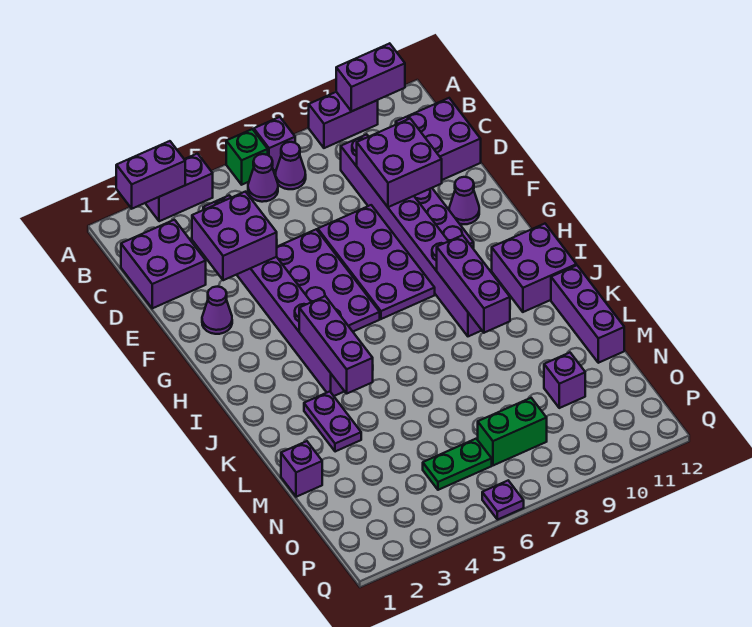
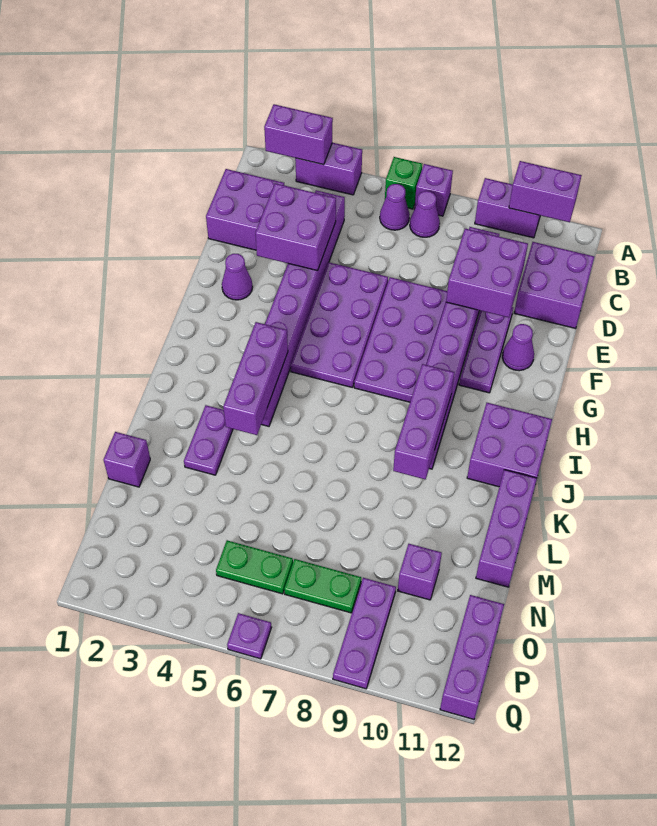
green 1x2 brick [478,398,547,465] -> green 1x2 plate [284,559,361,613]
none -> purple 1x3 plate [333,578,396,689]
none -> purple 1x3 brick [440,595,504,719]

